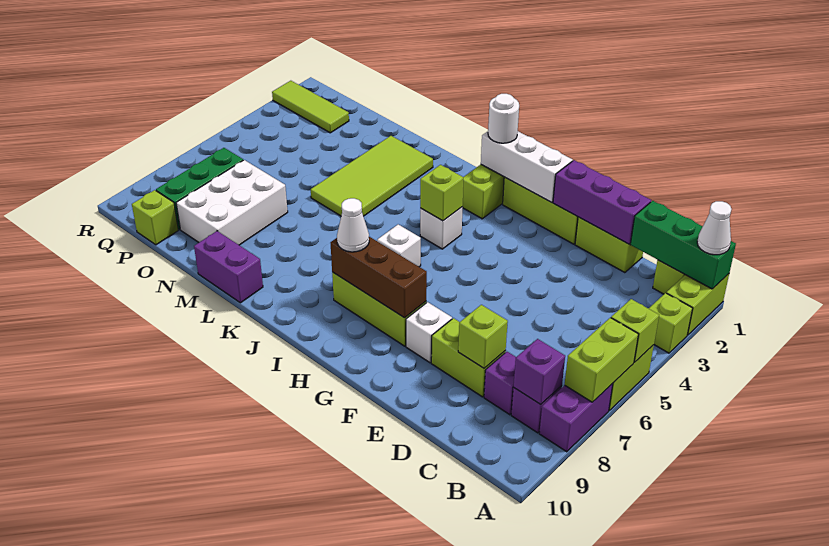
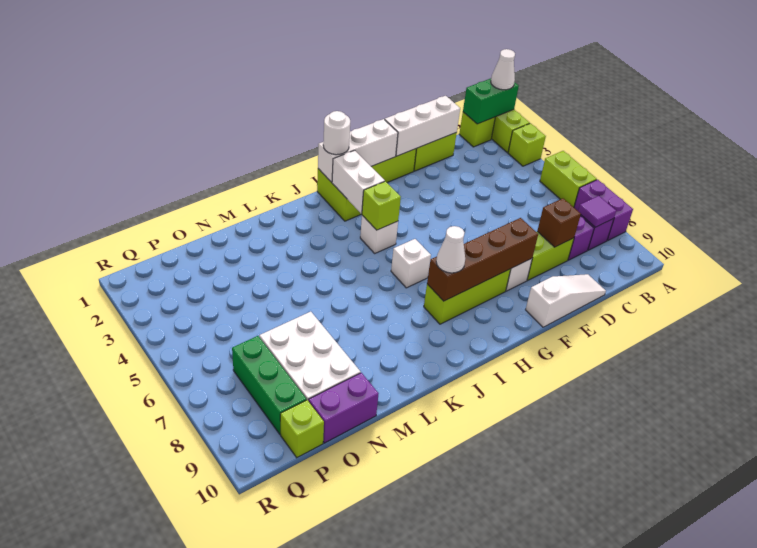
green 1x3 brick [631,201,736,289] -> green 1x2 brick [463,79,519,124]
lime 1x1 brick [611,299,659,362] -> none
lime 1x2 brick [565,318,638,402] -> none
purple 1x1 brick [514,339,565,404] -> purple 1x1 tile [578,196,616,227]
purple 1x3 brick [553,160,651,244] -> white 1x3 brick [385,96,460,156]
lime 1x1 brick [458,305,508,368] -> brown 1x1 brick [537,198,581,247]
none -> white 1x3 slope [526,274,606,327]
brown 1x3 brick [331,237,427,318] -> brown 1x4 brick [427,218,538,301]
none -> white 1x2 brick [332,150,385,214]
lime 2x4 tile [311,136,433,216] -> none
purple 1x2 brick [194,231,263,303] -> purple 1x2 brick moved to [309,373,378,443]
lime 1x3 tile [272,81,349,133] -> none

